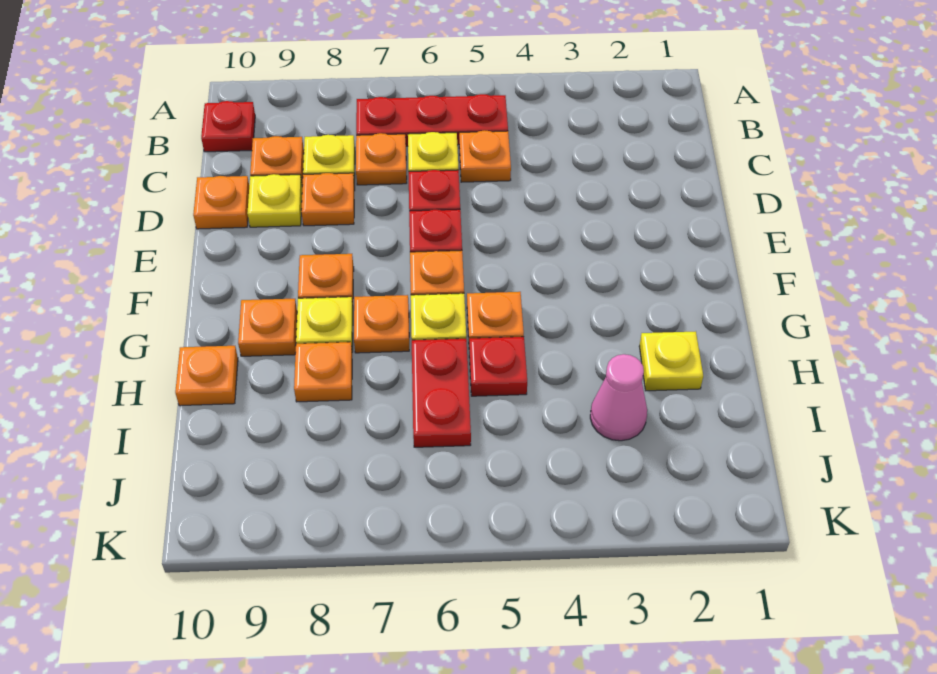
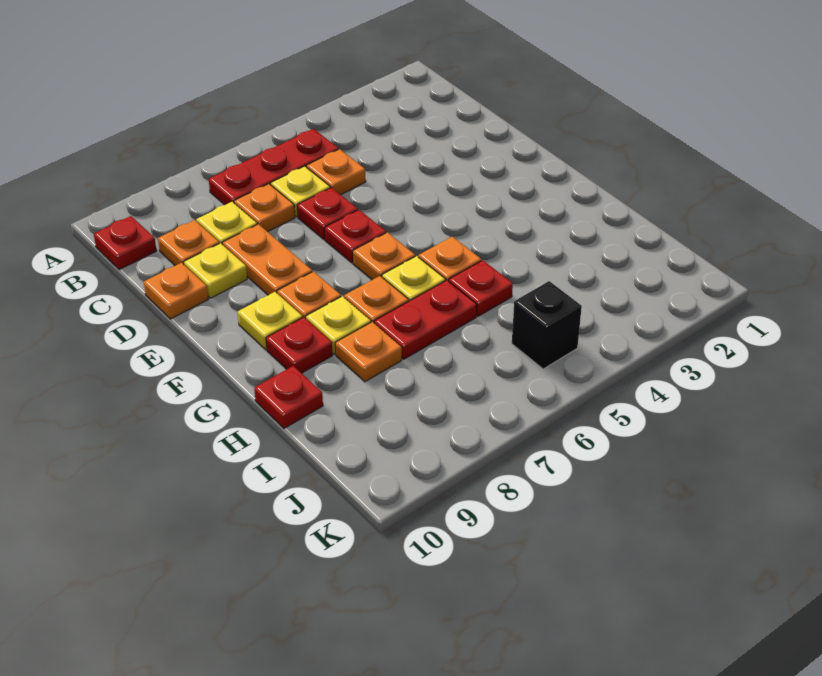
orange 1x1 plate [301,173,355,226] -> orange 1x2 plate [222,224,312,295]
orange 1x1 plate [238,299,297,356] -> red 1x1 plate [266,317,333,373]
yellow 1x1 plate [639,331,703,391] -> yellow 1x1 plate moved to [238,292,302,350]
red 1x2 plate [412,339,471,447] -> red 1x2 plate turned to [374,280,477,359]
orange 1x1 plate [175,346,238,406] -> red 1x1 plate [254,366,323,428]
pink 1x1 cone [590,354,647,441] -> none
none -> black 1x1 brick [512,281,582,369]

